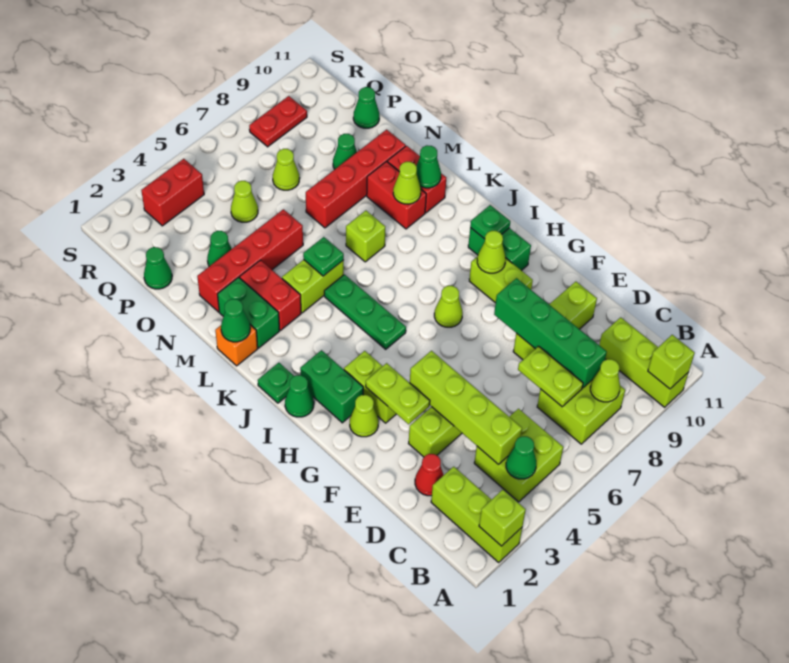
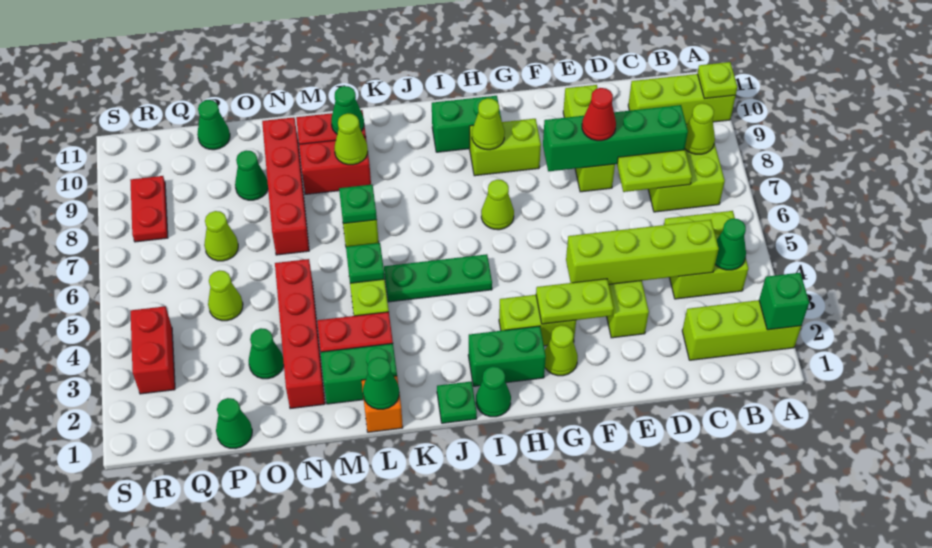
lime 1x1 brick [479,490,526,546] -> green 1x1 brick [759,273,809,330]
lime 1x1 brick [648,335,695,389] -> lime 1x1 plate [698,62,737,99]
red 1x1 cone [415,454,443,496] -> red 1x1 cone moved to [582,88,616,141]
green 1x1 plate [470,205,510,239] -> green 1x1 plate moved to [339,185,377,224]

